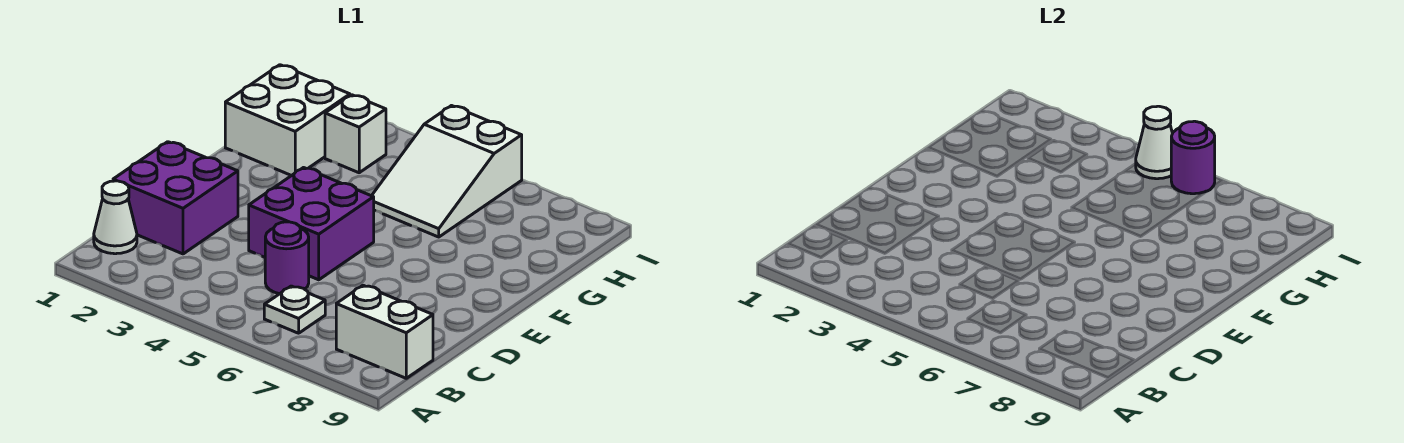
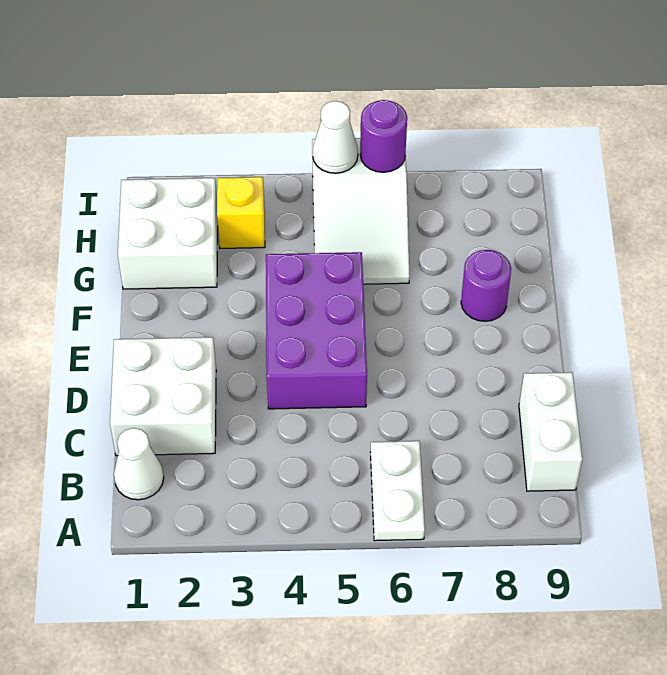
white 1x1 plate [264,286,325,333] -> white 1x2 plate [371,441,425,541]
white 1x2 brick [336,285,433,378] -> white 1x2 brick turned to [519,372,582,491]
purple 2x2 brick [113,142,238,254] -> white 2x2 brick [110,337,216,456]
purple 1x1 round brick [265,222,309,294] -> purple 1x1 round brick moved to [461,250,511,321]
purple 2x2 brick [249,168,374,280] -> purple 2x3 brick [266,252,367,409]
white 1x1 brick [325,95,386,173] -> yellow 1x1 brick [217,177,265,248]

